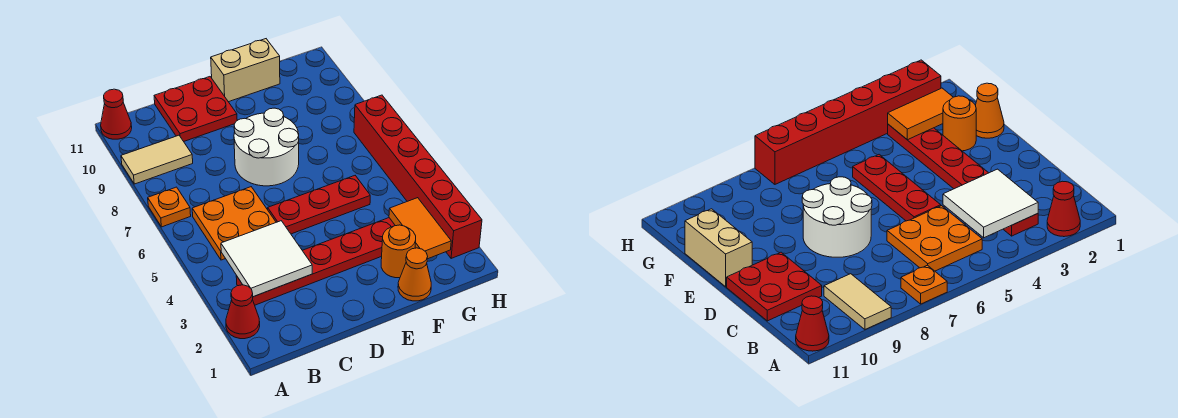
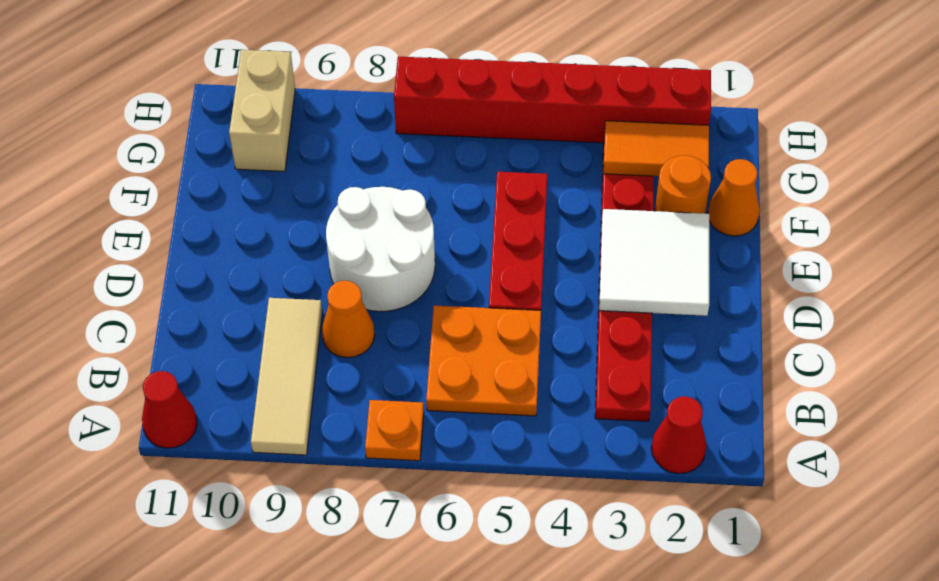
tan 1x2 tile [121,135,193,184] -> tan 1x3 tile [251,298,322,455]
white 2x2 tile [221,221,312,297] -> white 2x2 tile moved to [599,209,709,316]
none -> orange 1x1 cone [322,281,375,358]
red 2x2 plate [154,77,237,141] -> none
tan 1x2 brick [211,39,280,102] -> tan 1x2 brick moved to [229,50,295,171]

